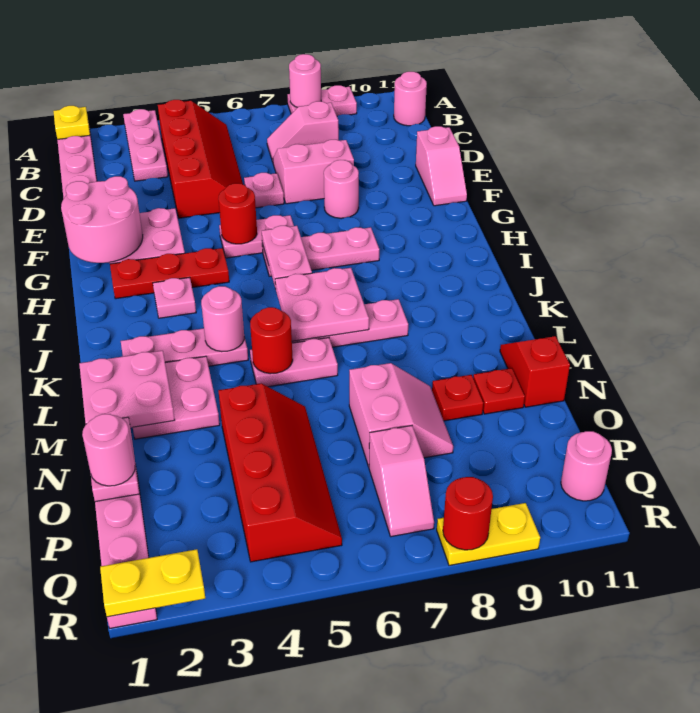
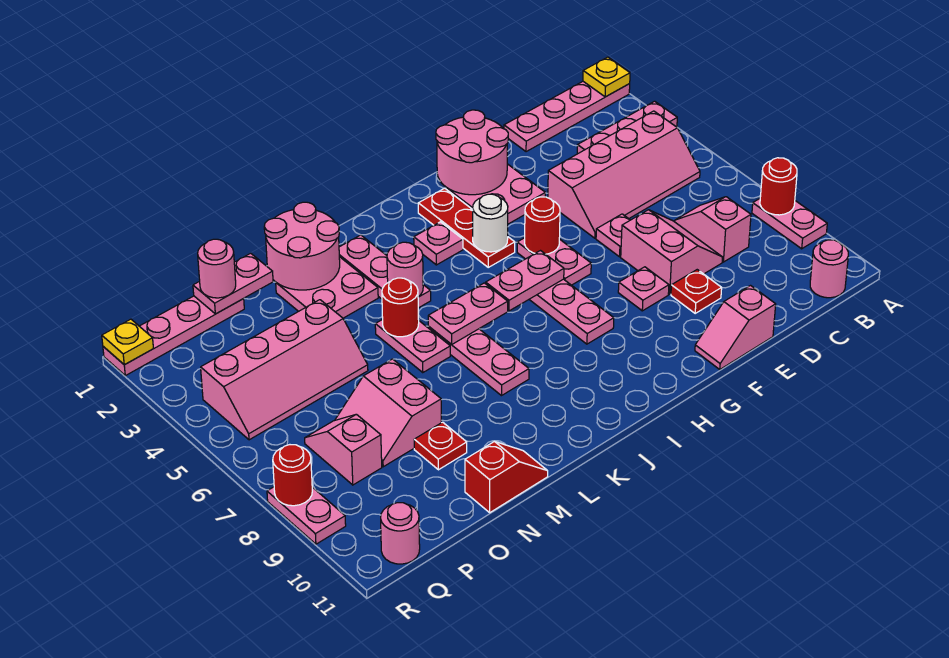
pink 1x1 round brick [289,54,321,107] -> red 1x1 round brick [760,158,797,215]
red 2x4 slope [158,100,243,218] -> pink 2x4 slope [548,111,700,238]
pink 1x1 round brick [324,160,359,218] -> pink 1x1 plate [618,267,669,311]
none -> white 1x1 round brick [473,194,508,252]
pink 2x2 plate [275,268,369,341] -> pink 1x2 plate [428,283,508,344]
pink 2x2 plate [79,351,175,428] -> pink 2x2 round brick [264,202,340,290]
red 2x4 slope [218,384,342,562] -> pink 2x4 slope [201,300,368,440]
pink 2x2 slope [349,363,453,467] -> pink 2x2 slope turned to [335,359,441,467]
red 1x1 plate [473,368,525,414] -> red 1x1 plate moved to [671,270,722,313]
pink 1x2 slope [369,426,434,537] -> pink 1x2 slope turned to [305,414,382,485]
yellow 1x2 plate [100,549,205,617] -> yellow 1x1 plate [102,319,153,364]
yellow 1x2 plate [437,503,540,565] -> pink 1x2 plate [267,487,346,544]

